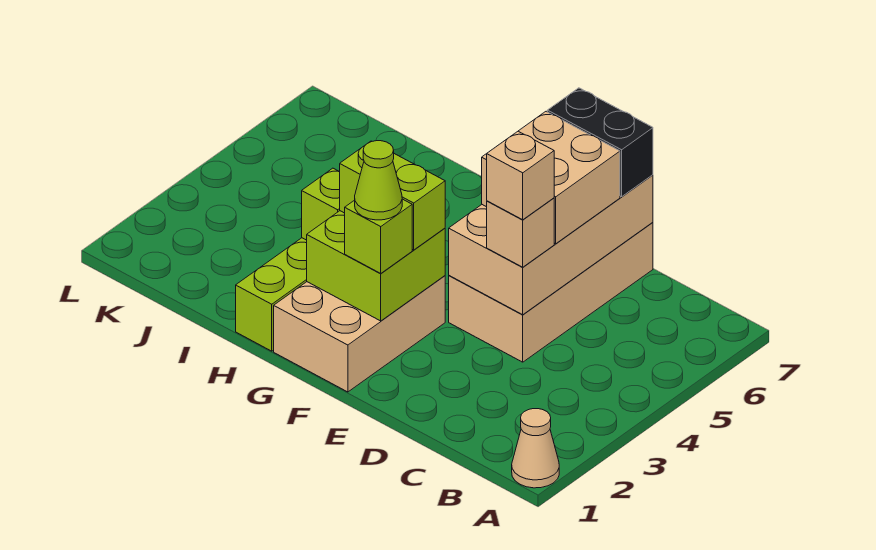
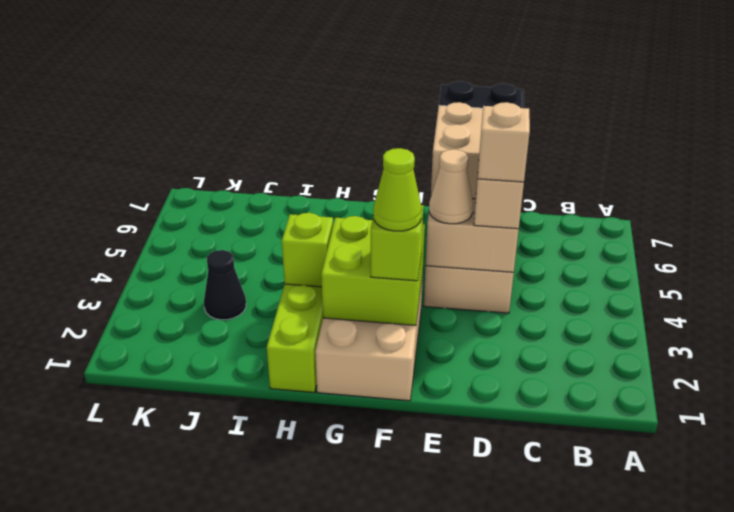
tan 1x1 cone [512,409,559,488] -> tan 1x1 cone moved to [429,149,473,224]
lime 1x2 brick [340,141,445,250] -> none
none -> black 1x1 cone [204,250,246,320]

